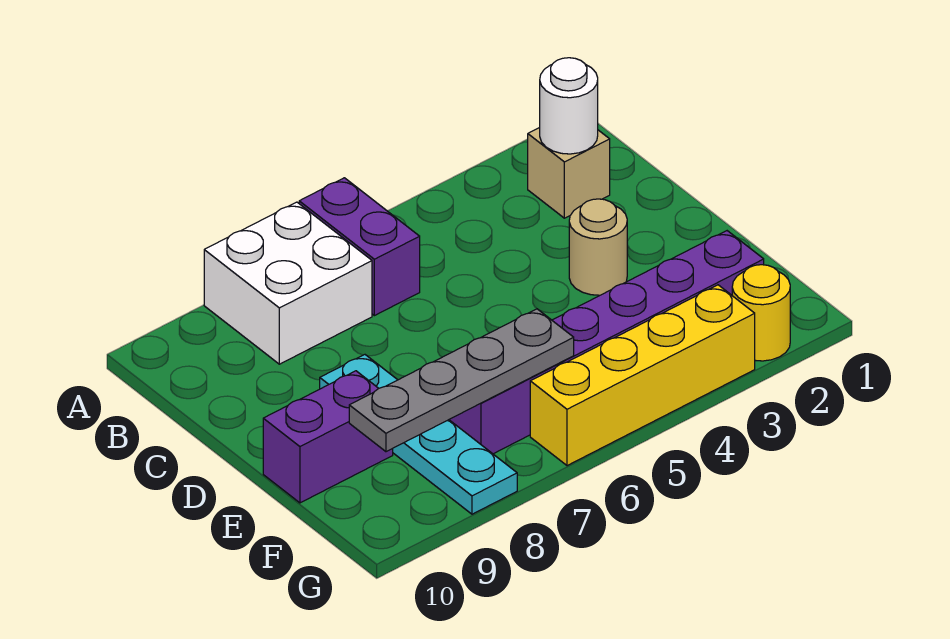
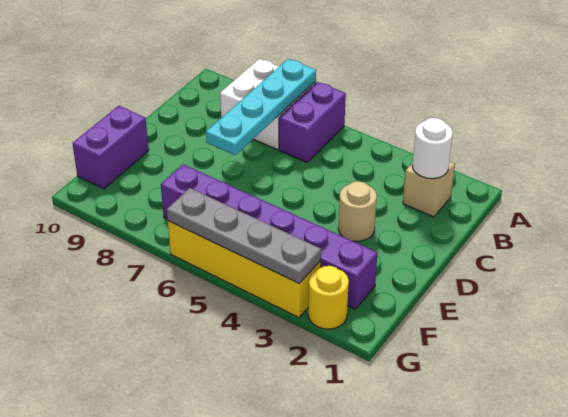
cyan 1x4 plate [320,355,517,514] -> cyan 1x4 plate moved to [206,59,316,155]
purple 1x2 brick [263,371,393,503] -> purple 1x2 brick turned to [72,106,149,189]
grey 1x4 plate [349,309,574,452] -> grey 1x4 plate moved to [167,188,321,284]

